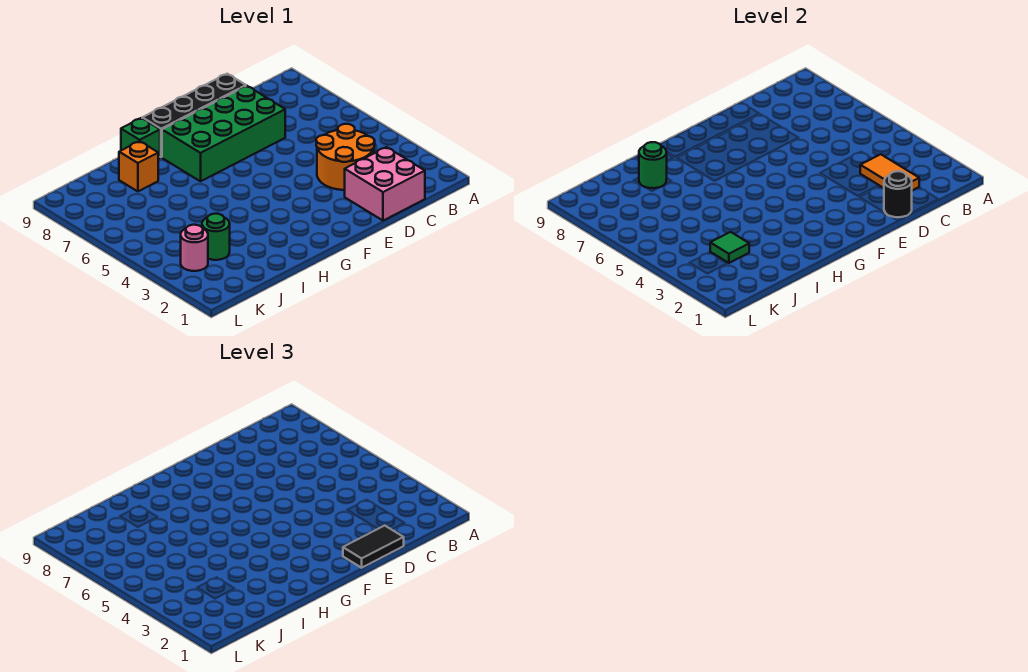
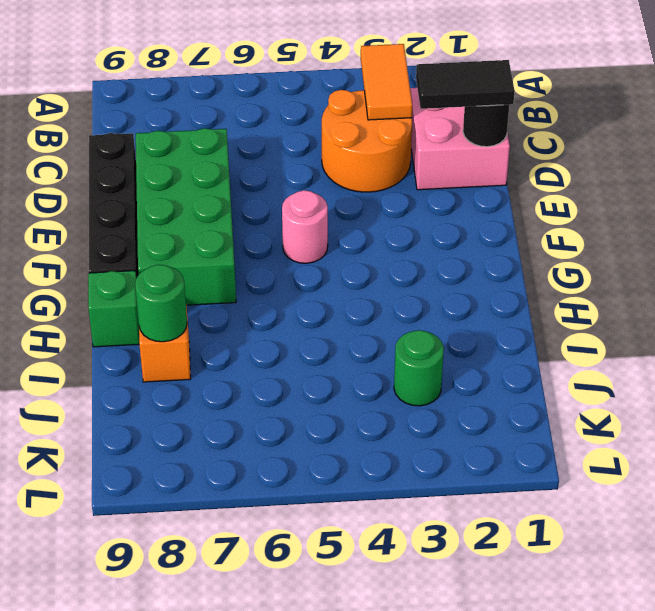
orange 1x2 tile [860,154,919,190] -> orange 1x2 tile turned to [361,44,412,120]
black 1x2 tile [343,526,404,568] -> black 1x2 tile turned to [416,60,515,109]
green 1x1 tile [710,232,749,263] -> none
pink 1x1 round brick [181,225,208,271] -> pink 1x1 round brick moved to [282,190,328,263]

